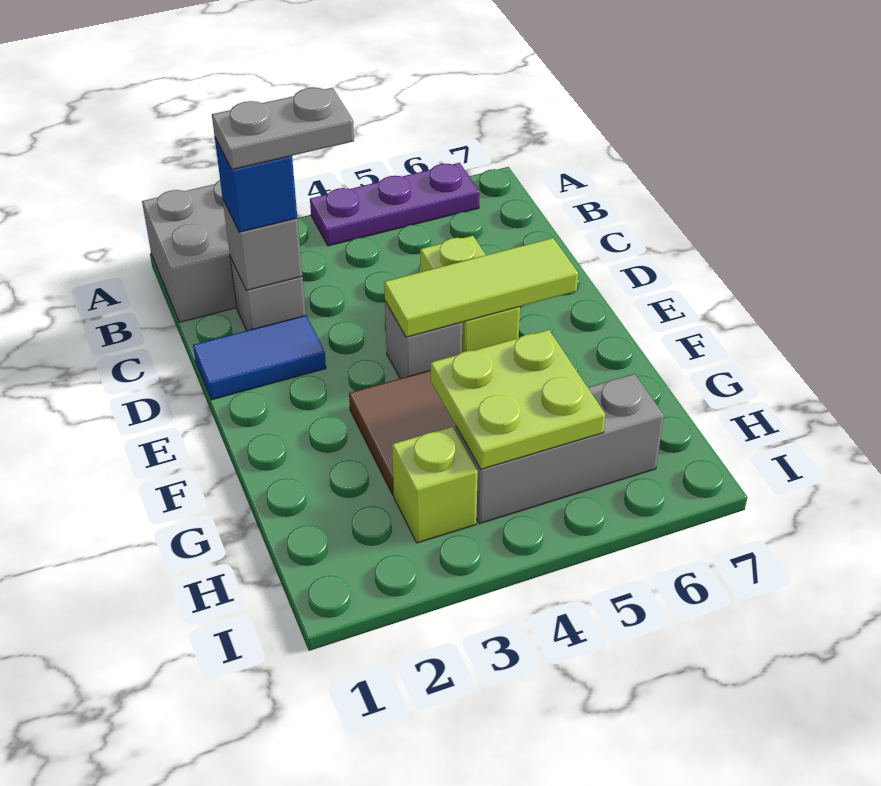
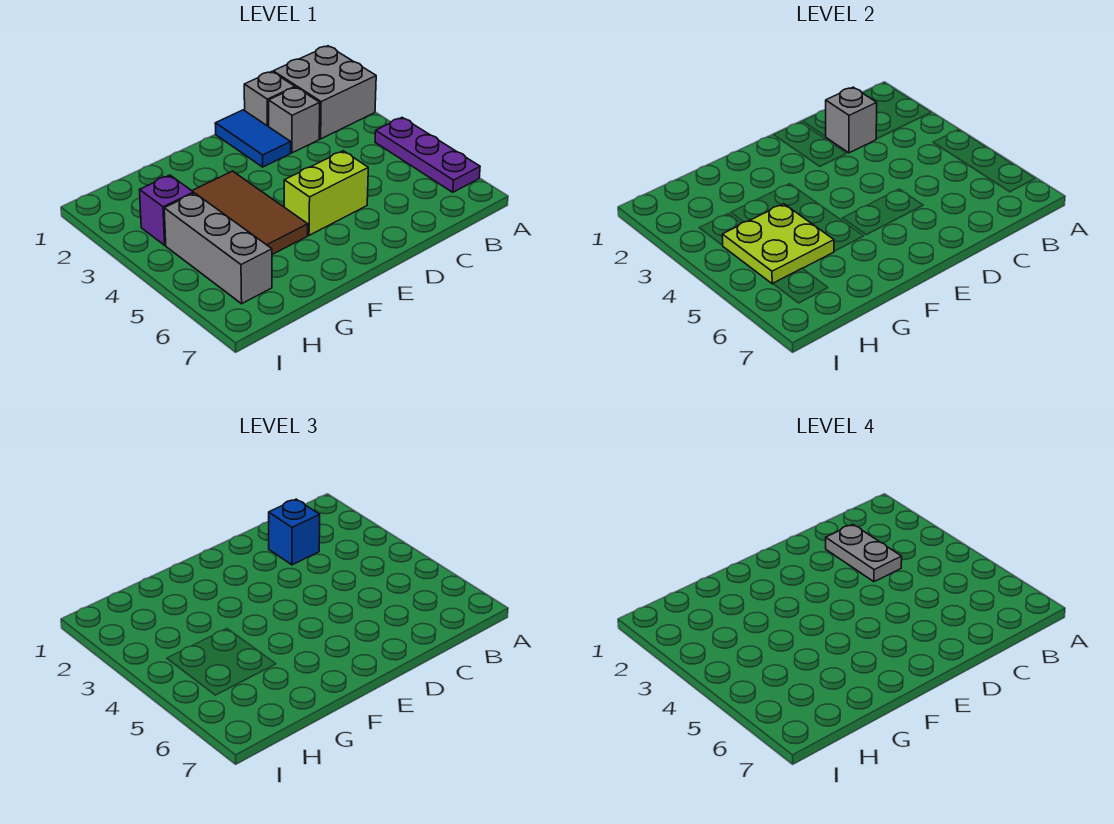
grey 1x1 brick [385,301,462,379] -> grey 1x1 brick moved to [244,72,295,127]
lime 1x3 tile [384,238,578,337] -> none
lime 1x1 brick [392,427,478,543] -> purple 1x1 brick [140,175,194,245]

